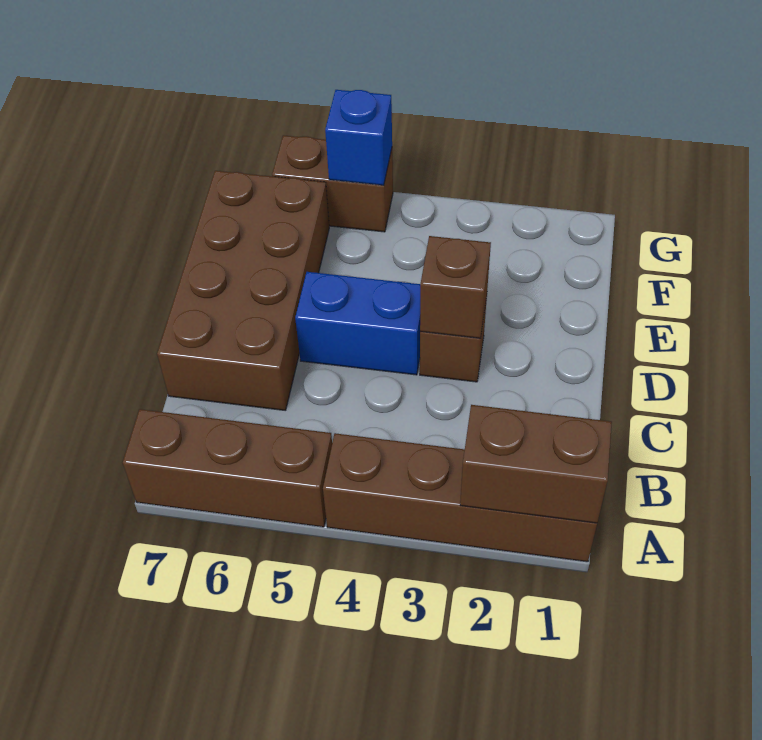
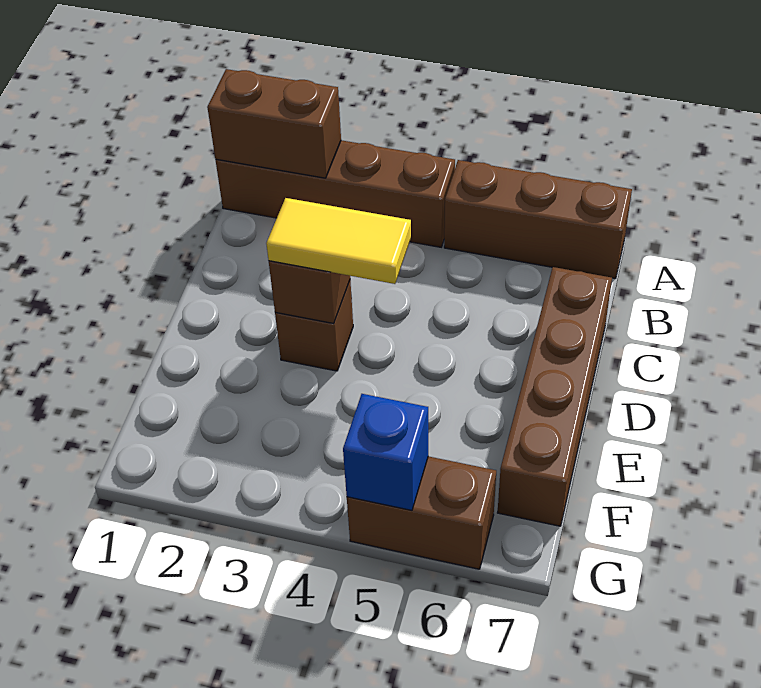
brown 2x4 brick [157,171,329,411] -> brown 1x4 brick [498,267,612,526]
none -> yellow 1x2 tile [266,198,411,284]
blue 1x2 brick [295,272,420,375] -> none

